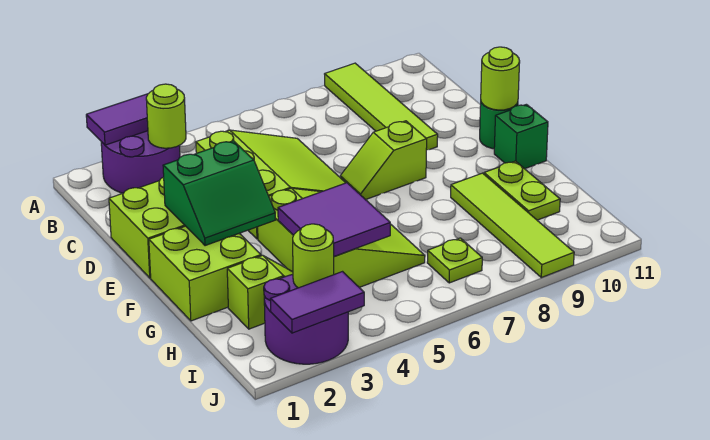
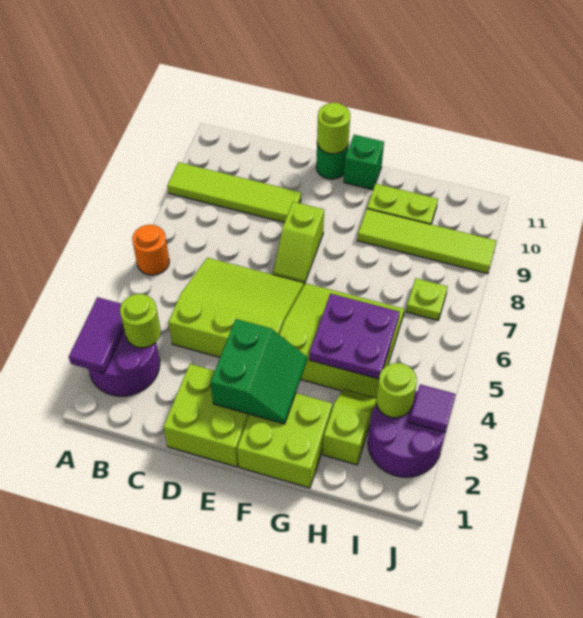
none -> orange 1x1 round brick [132,225,169,275]
purple 2x2 tile [278,183,390,257] -> purple 2x2 plate [309,294,400,379]
purple 1x2 tile [271,272,364,333] -> purple 1x1 tile [410,384,456,432]

